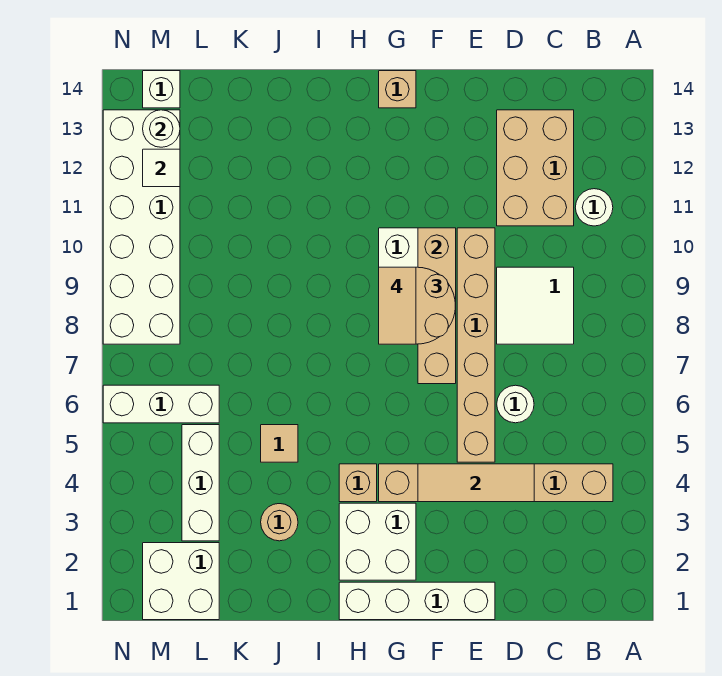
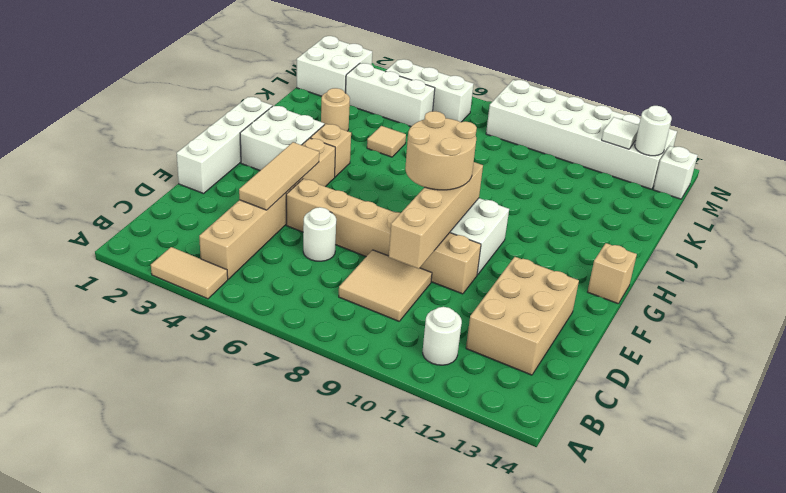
white 2x2 tile [497,267,574,344] -> tan 2x2 tile [339,250,432,321]
tan 2x3 brick [497,110,574,226] -> tan 2x3 brick turned to [466,257,579,375]
tan 1x4 brick [418,228,456,384] -> tan 1x4 brick turned to [389,162,483,269]
tan 1x2 tile [379,267,416,344] -> tan 1x2 tile moved to [151,247,228,299]
white 1x3 brick [103,385,219,423] -> white 1x3 brick turned to [385,59,474,122]

